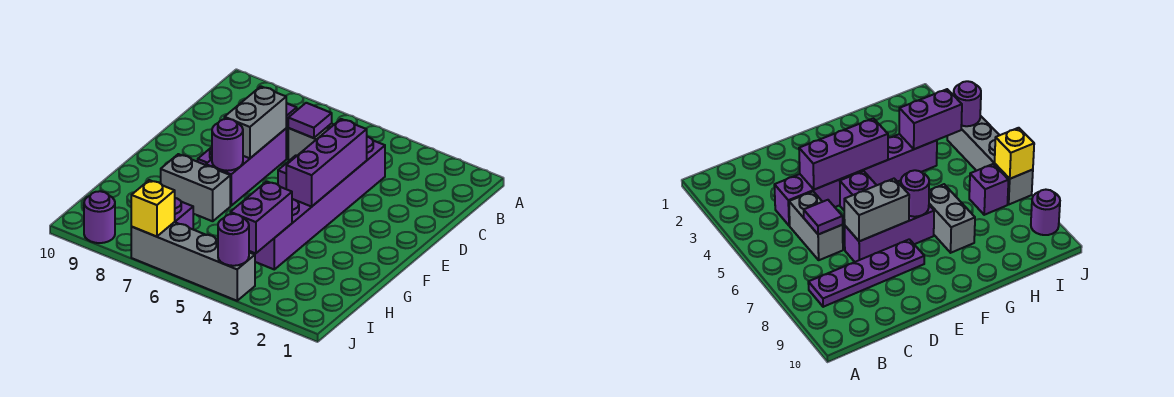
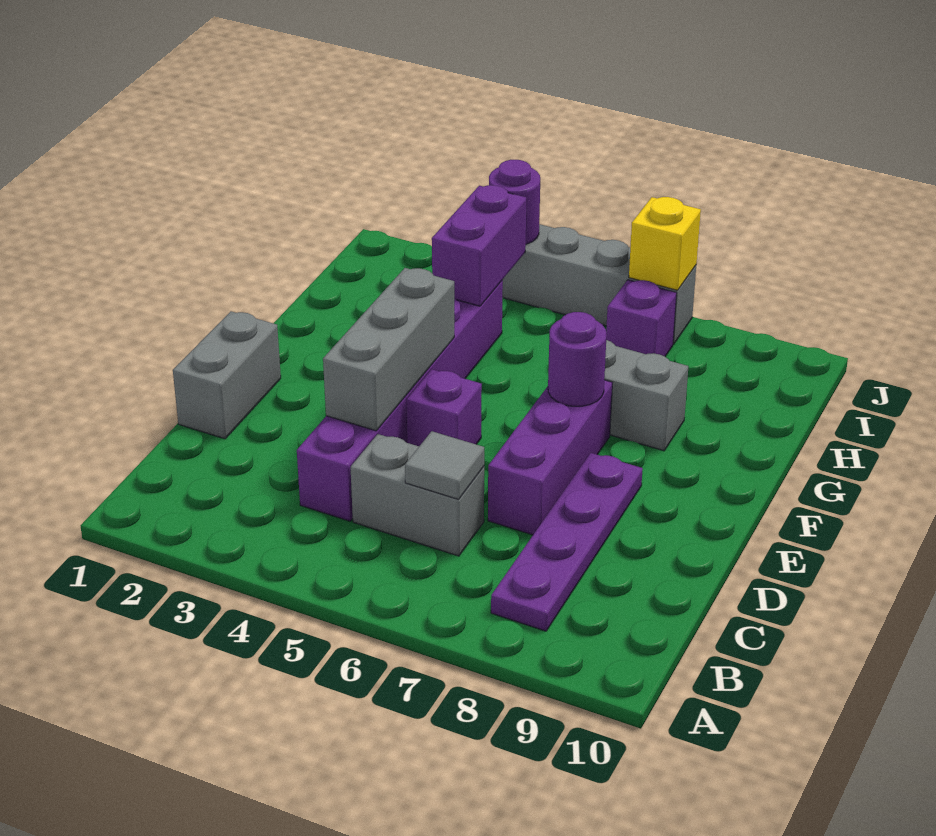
purple 1x1 tile [288,103,332,138] -> grey 1x1 tile [405,431,484,499]
purple 1x3 brick [286,119,367,207] -> grey 1x3 brick [323,268,454,431]
grey 1x2 brick [224,86,286,158] -> grey 1x2 brick moved to [173,311,281,439]
purple 1x1 round brick [84,191,115,243] -> none

